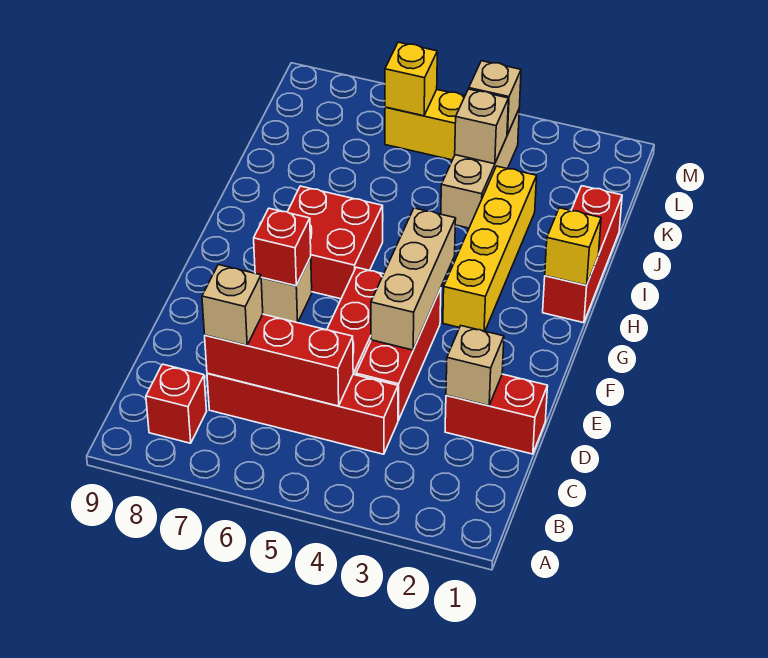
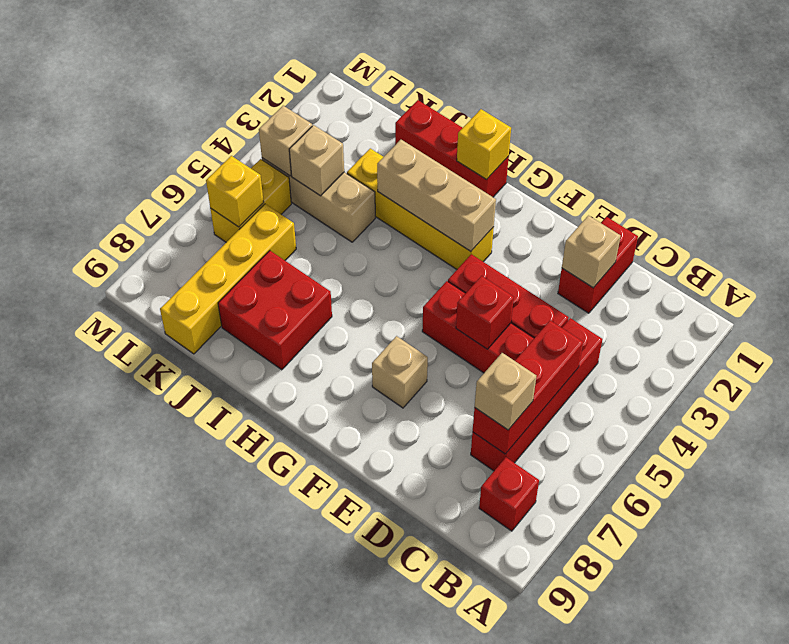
tan 1x3 brick [371,208,456,350] -> tan 1x3 brick moved to [377,140,496,251]
red 1x1 brick [254,208,311,286] -> red 1x1 brick moved to [456,276,514,349]
red 2x2 brick [288,186,383,299] -> red 2x2 brick moved to [218,251,332,370]
none -> yellow 1x4 brick [160,204,296,354]

